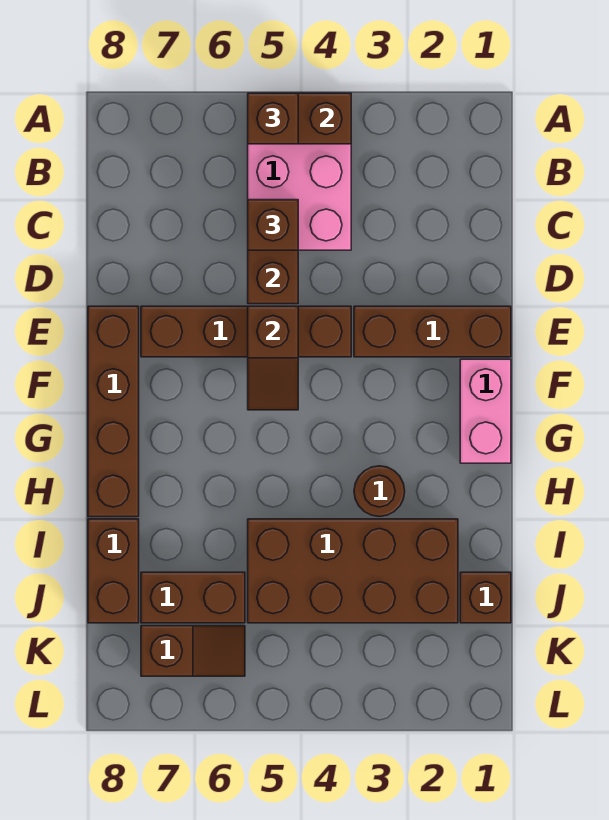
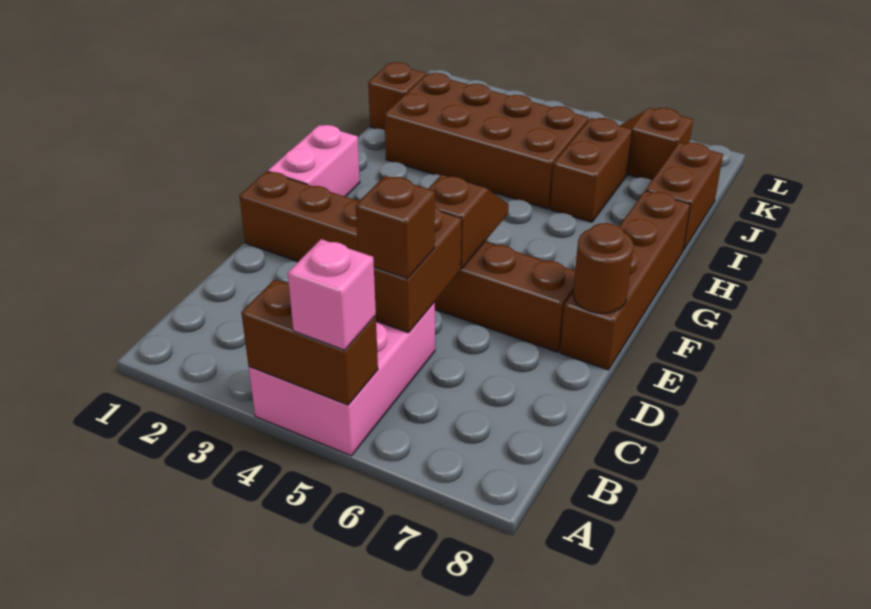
brown 1x1 brick [248,93,298,144] -> pink 1x1 brick [288,239,376,350]
brown 1x1 round brick [354,466,405,517] -> brown 1x1 round brick moved to [573,223,633,313]
brown 1x2 brick [141,572,245,623] -> brown 1x2 brick turned to [550,118,632,222]

